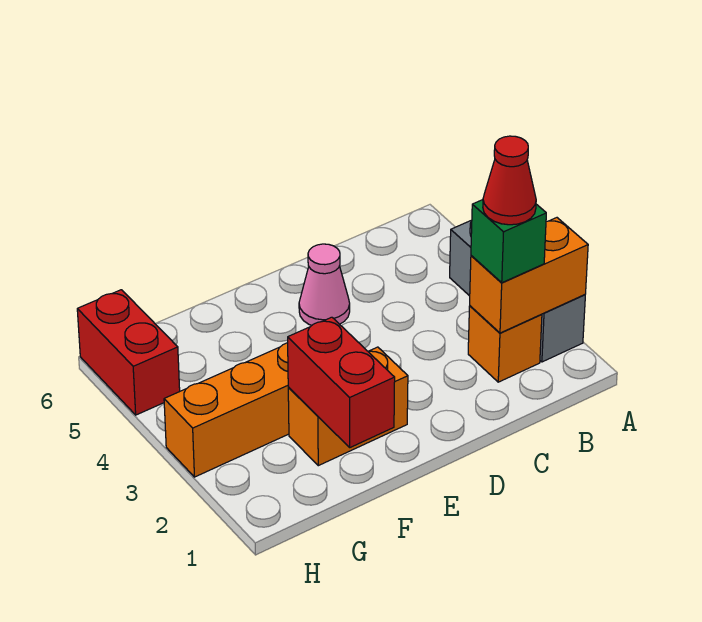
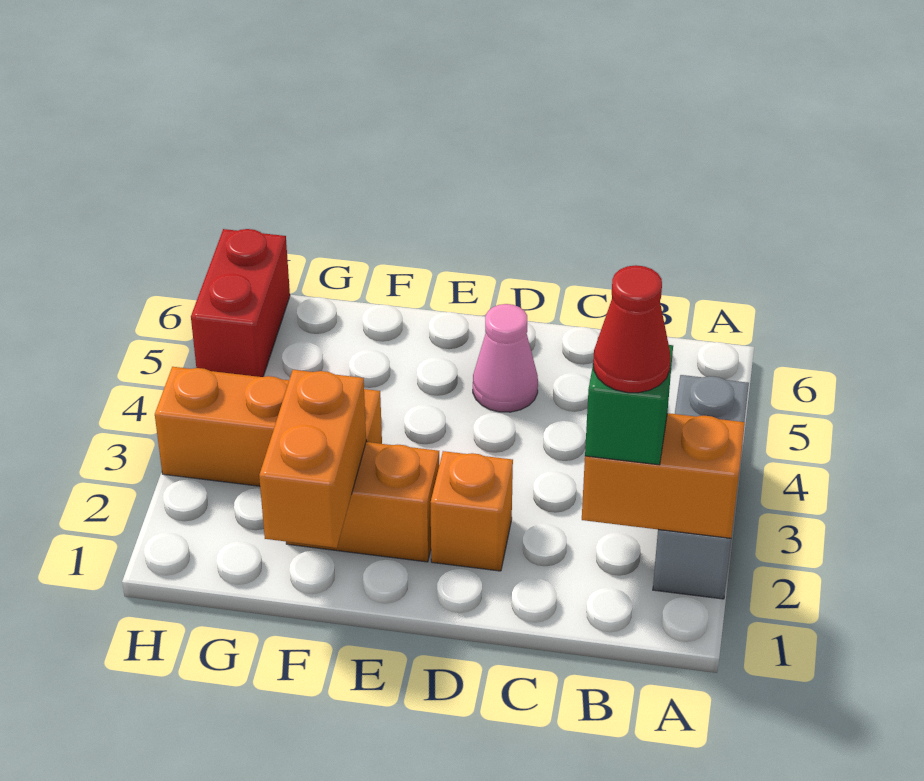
orange 1x1 brick [468,306,542,382] -> orange 1x1 brick moved to [431,451,513,571]
red 1x2 brick [288,317,395,447] -> orange 1x2 brick [259,370,366,548]

